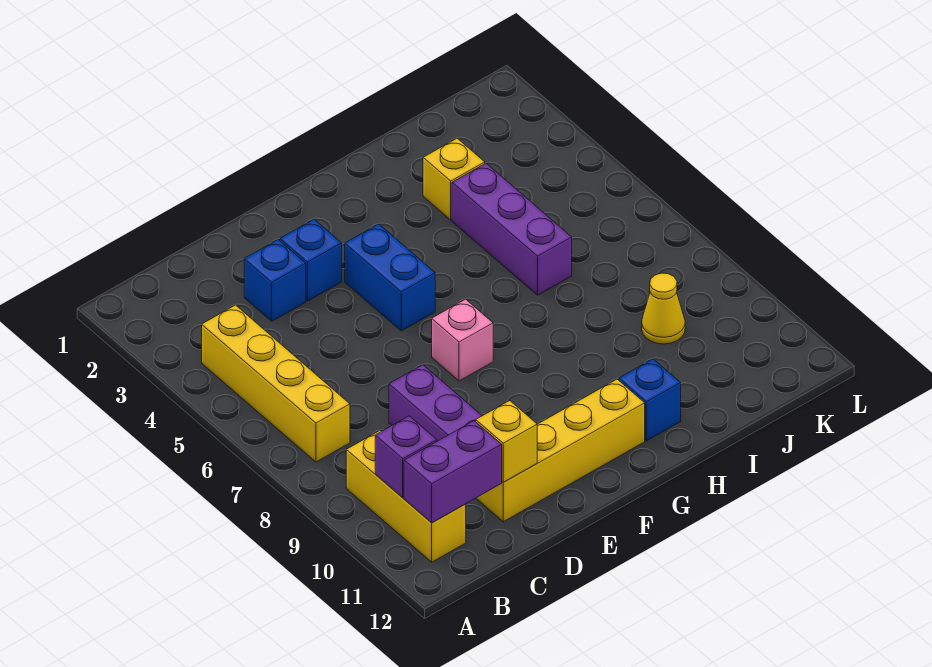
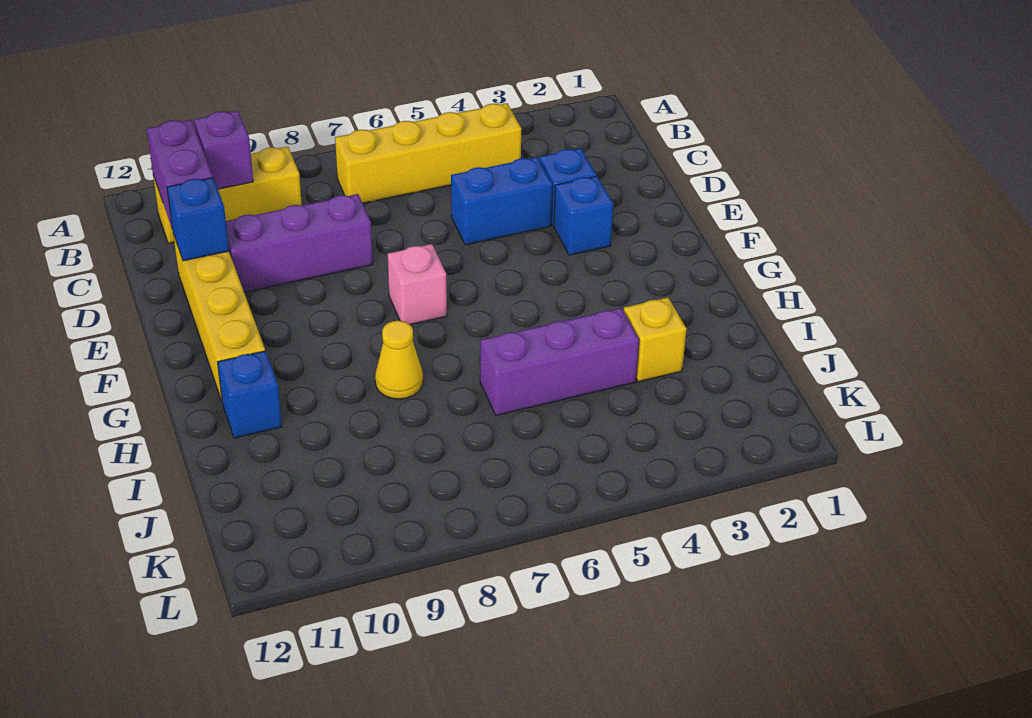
yellow 1x1 brick [476,400,537,482] -> blue 1x1 brick [167,178,229,261]
blue 1x2 brick [345,224,435,331] -> blue 1x2 brick moved to [451,157,553,245]
yellow 1x1 cone [642,273,685,344] -> yellow 1x1 cone moved to [375,321,423,399]

